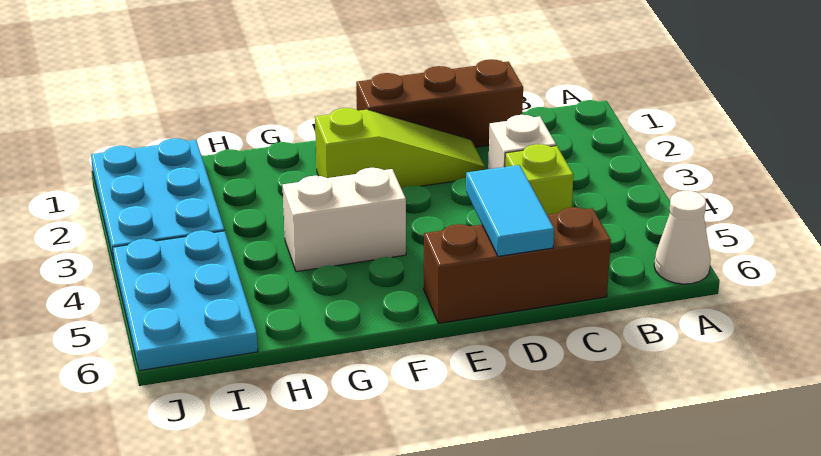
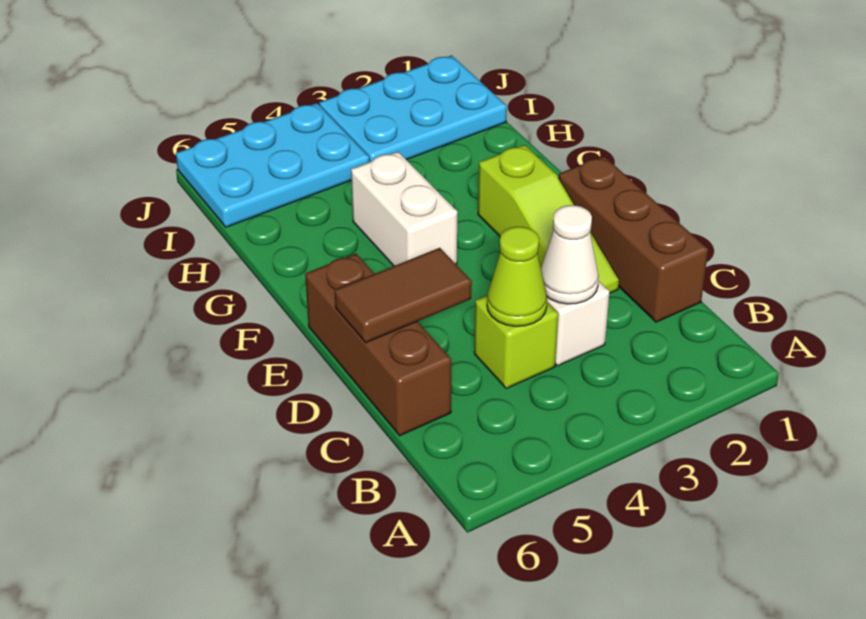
white 1x1 cone [654,191,711,284] -> white 1x1 cone moved to [541,205,599,304]
none -> lime 1x1 cone [487,227,547,326]
cyan 1x2 tile [466,165,554,256] -> brown 1x2 tile [335,248,472,343]

